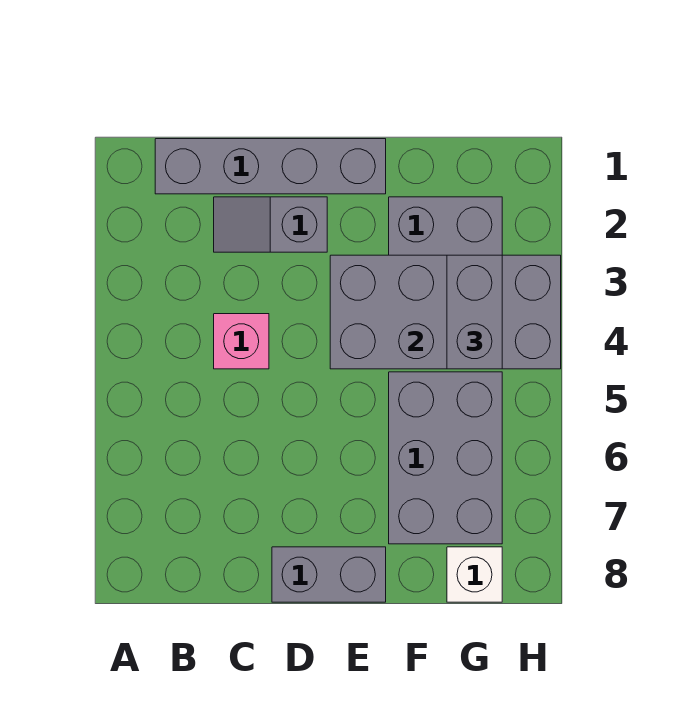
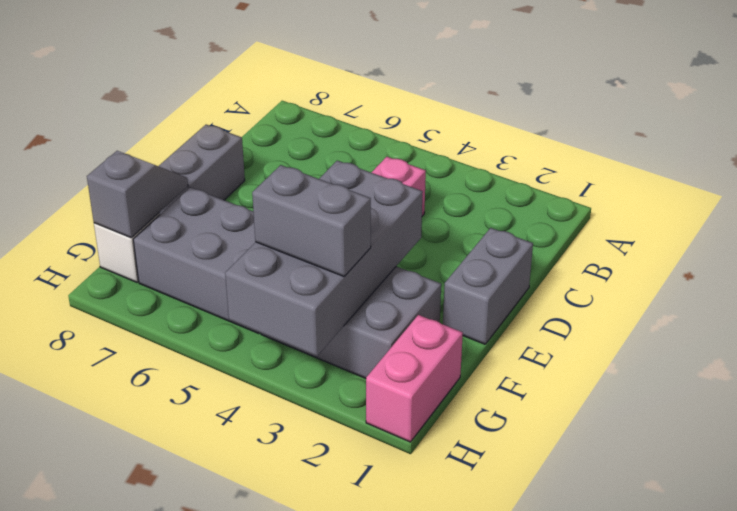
grey 1x4 brick [155,139,386,194] -> grey 1x2 brick [443,228,533,344]
grey 1x2 slope [214,197,327,252] -> grey 1x2 slope moved to [87,151,188,238]
none -> pink 1x2 brick [366,315,463,442]

